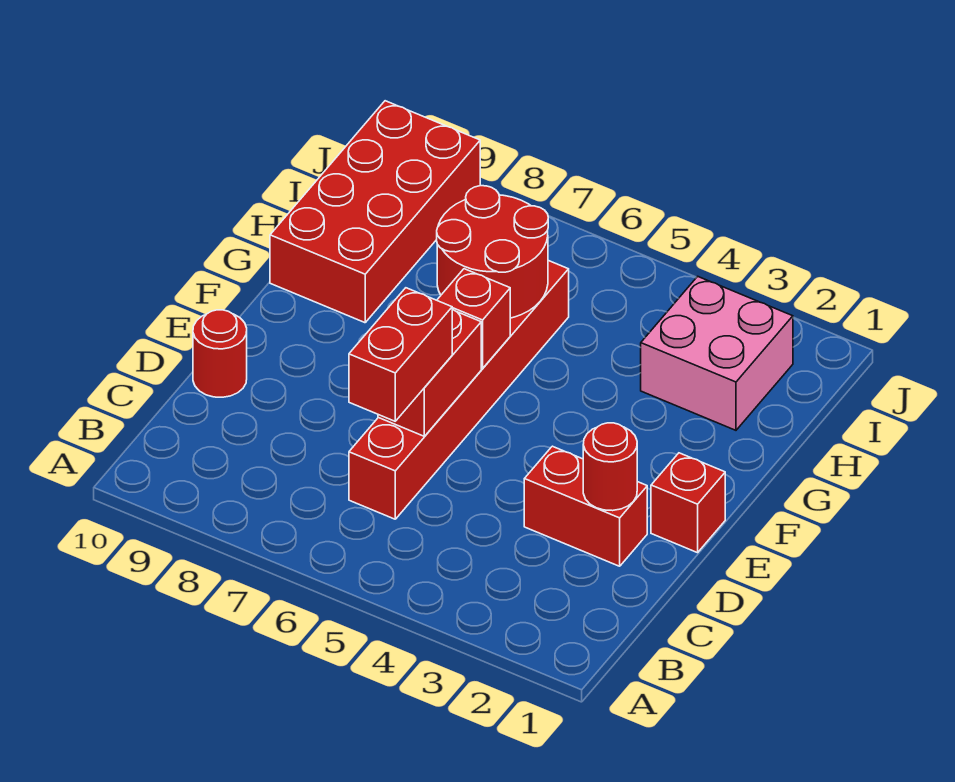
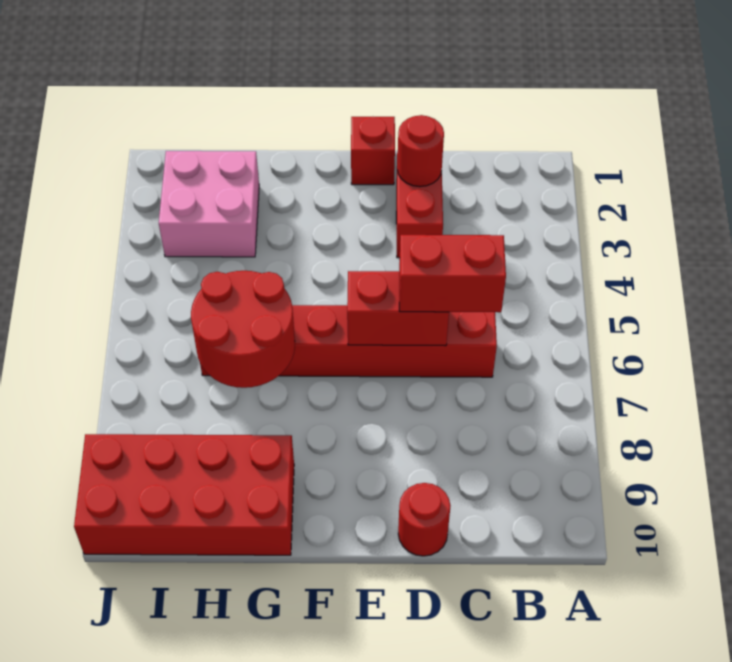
red 1x1 brick [437,269,510,368] -> none

